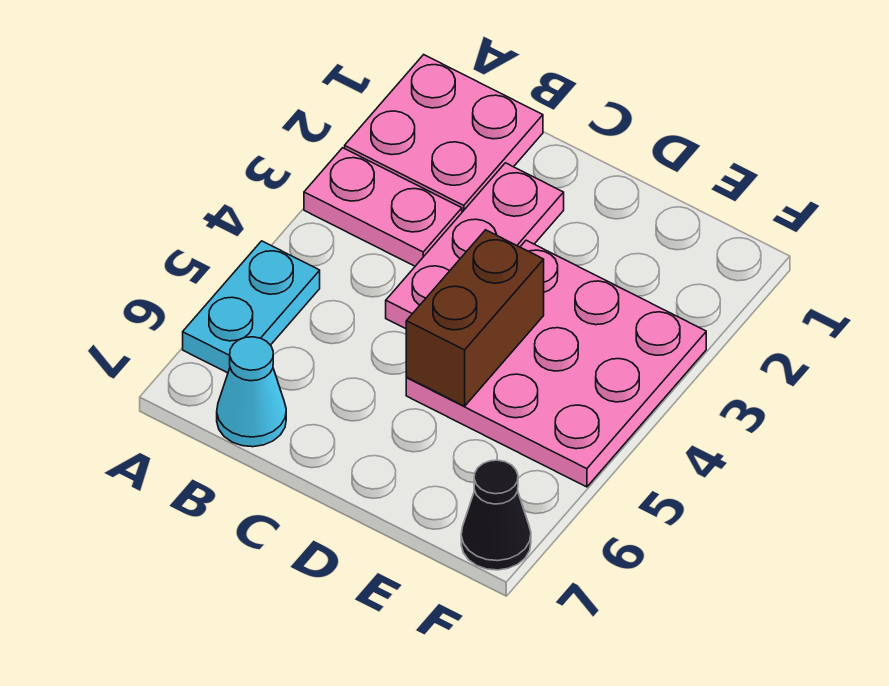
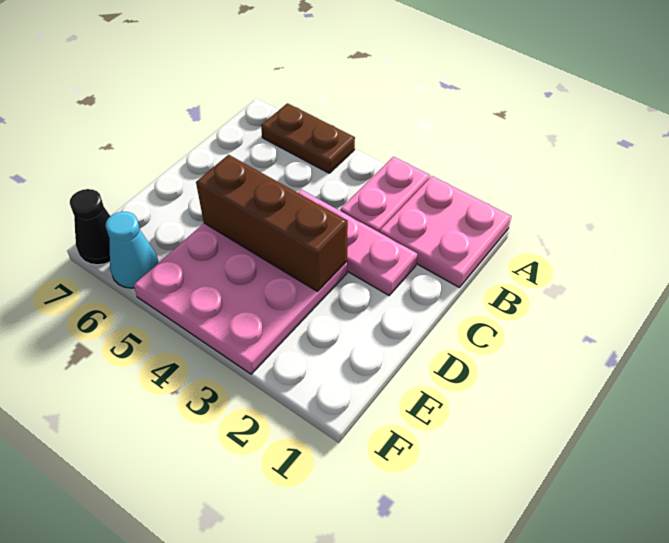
cyan 1x2 plate [183,241,320,373] -> brown 1x2 plate [261,103,355,173]
cyan 1x1 cone [217,337,286,447] -> cyan 1x1 cone moved to [105,212,159,288]
brown 1x2 brick [406,230,544,406] -> brown 1x3 brick [196,155,348,291]

